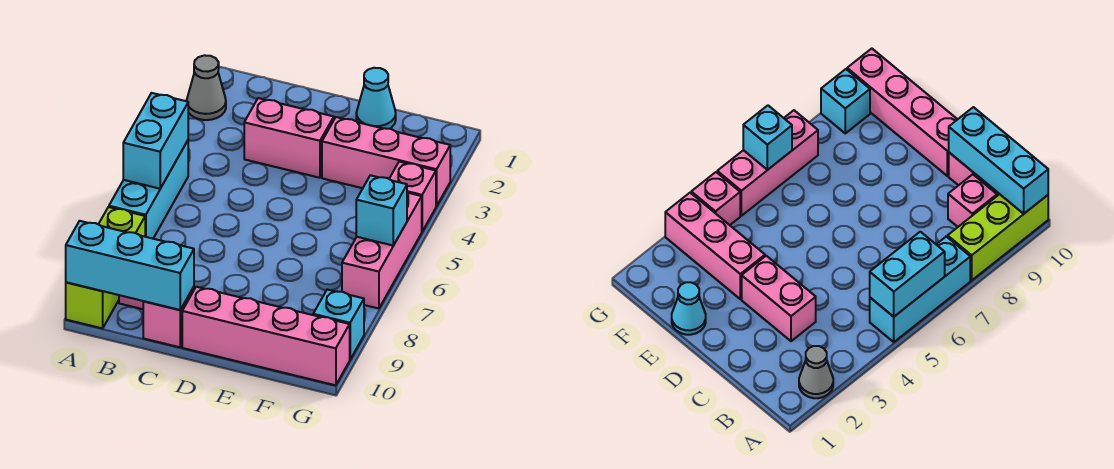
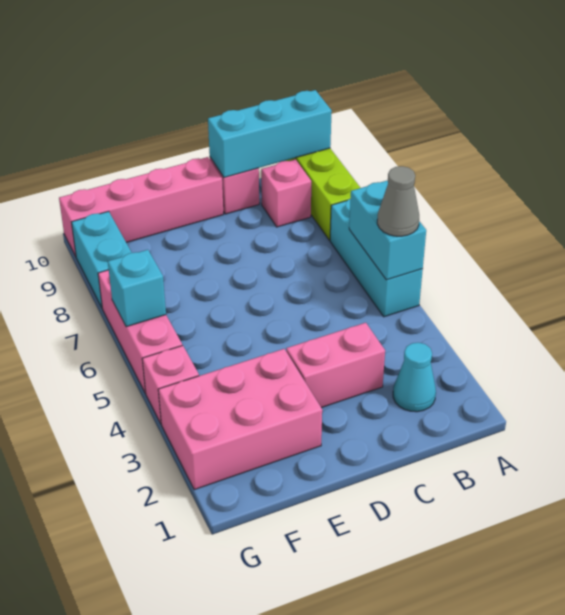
grey 1x1 cone [187,55,226,120] -> grey 1x1 cone moved to [377,166,419,236]
cyan 1x1 cone [356,68,396,129] -> cyan 1x1 cone moved to [393,343,436,412]
pink 1x3 brick [322,117,450,206] -> pink 2x3 brick [158,349,322,490]
cyan 1x1 brick [313,290,364,359] -> cyan 1x2 brick [72,211,132,307]

